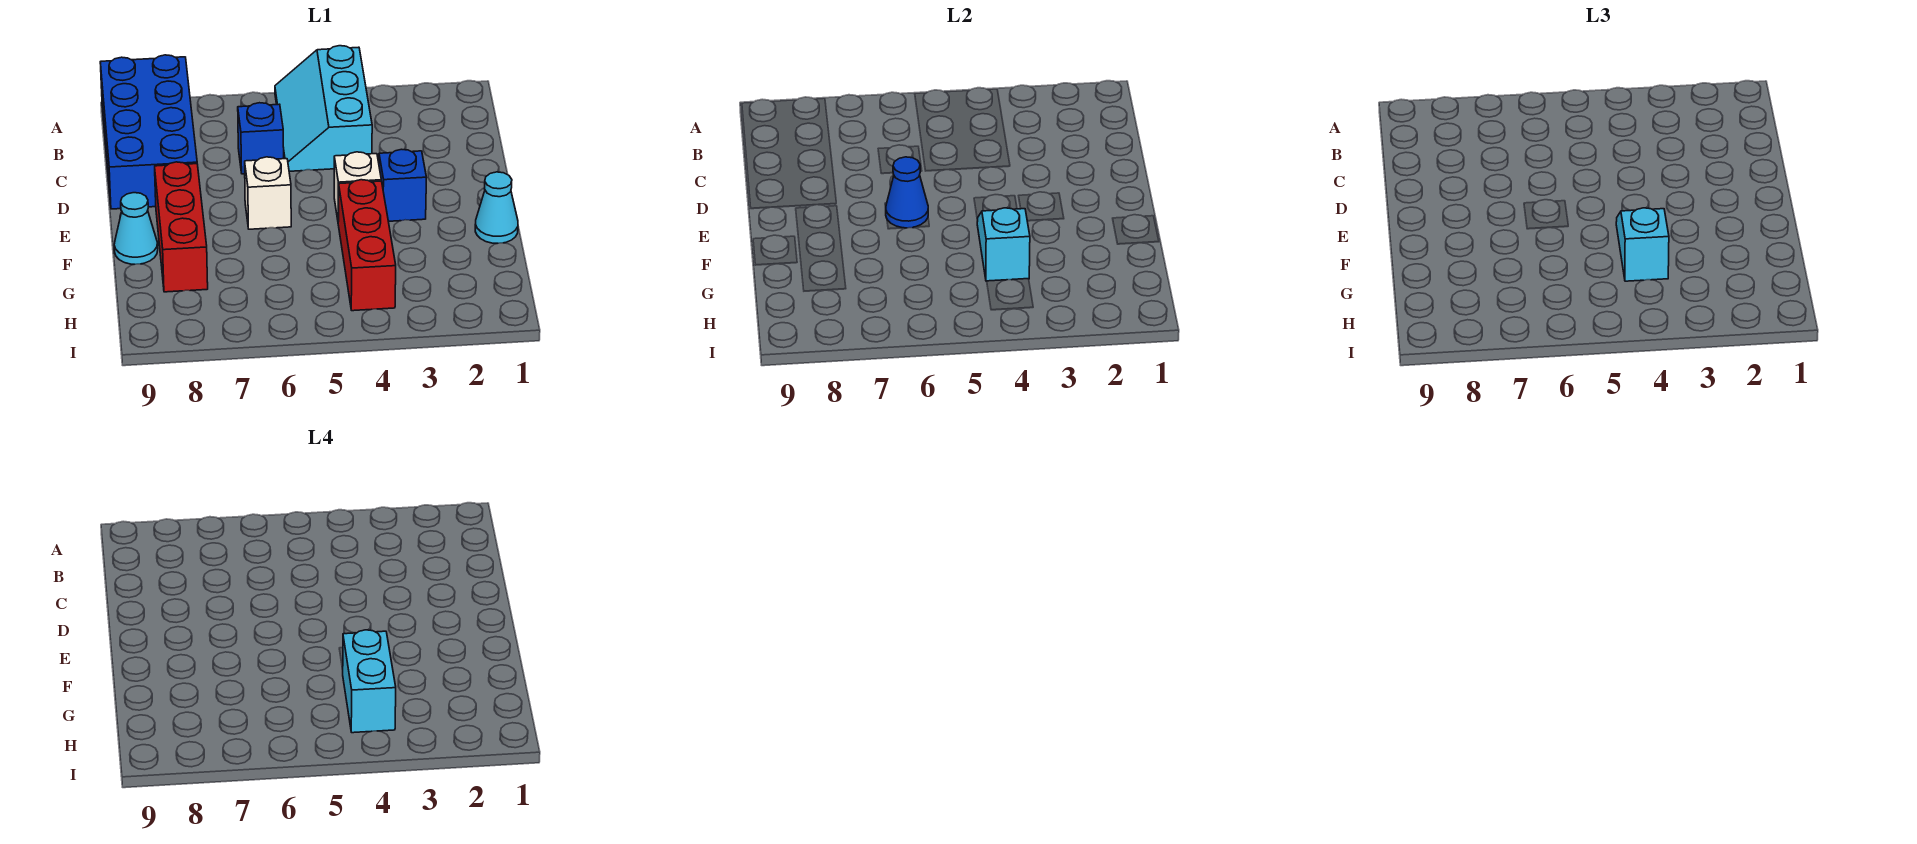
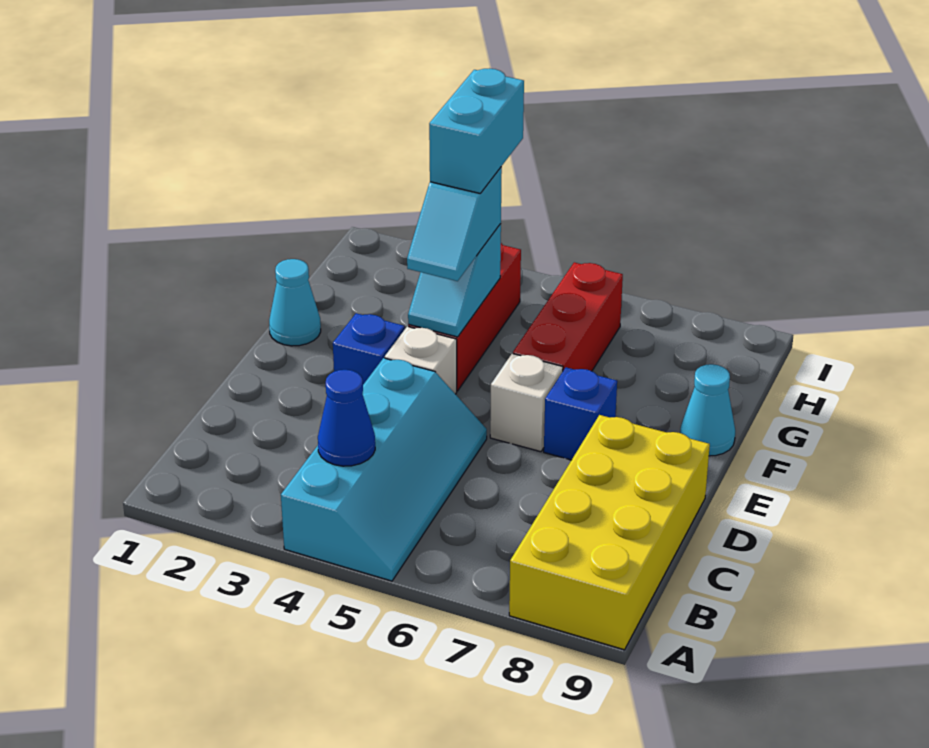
cyan 2x3 slope [275,46,372,171] -> cyan 2x4 slope [281,358,487,581]
blue 2x4 brick [100,55,197,209] -> yellow 2x4 brick [509,415,710,650]
blue 1x1 brick [238,103,284,174] -> blue 1x1 brick moved to [544,367,617,460]
blue 1x1 cone [886,157,928,228] -> blue 1x1 cone moved to [318,370,375,466]
red 1x3 brick [155,162,208,292] -> red 1x3 brick moved to [513,262,623,371]

